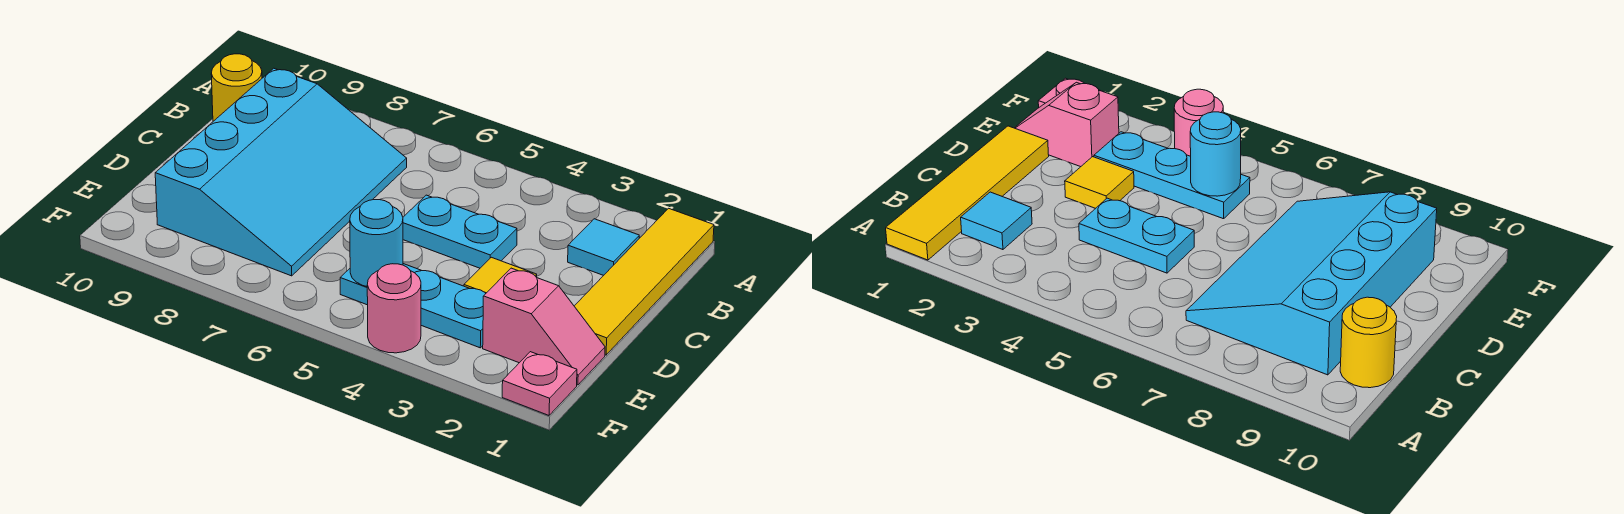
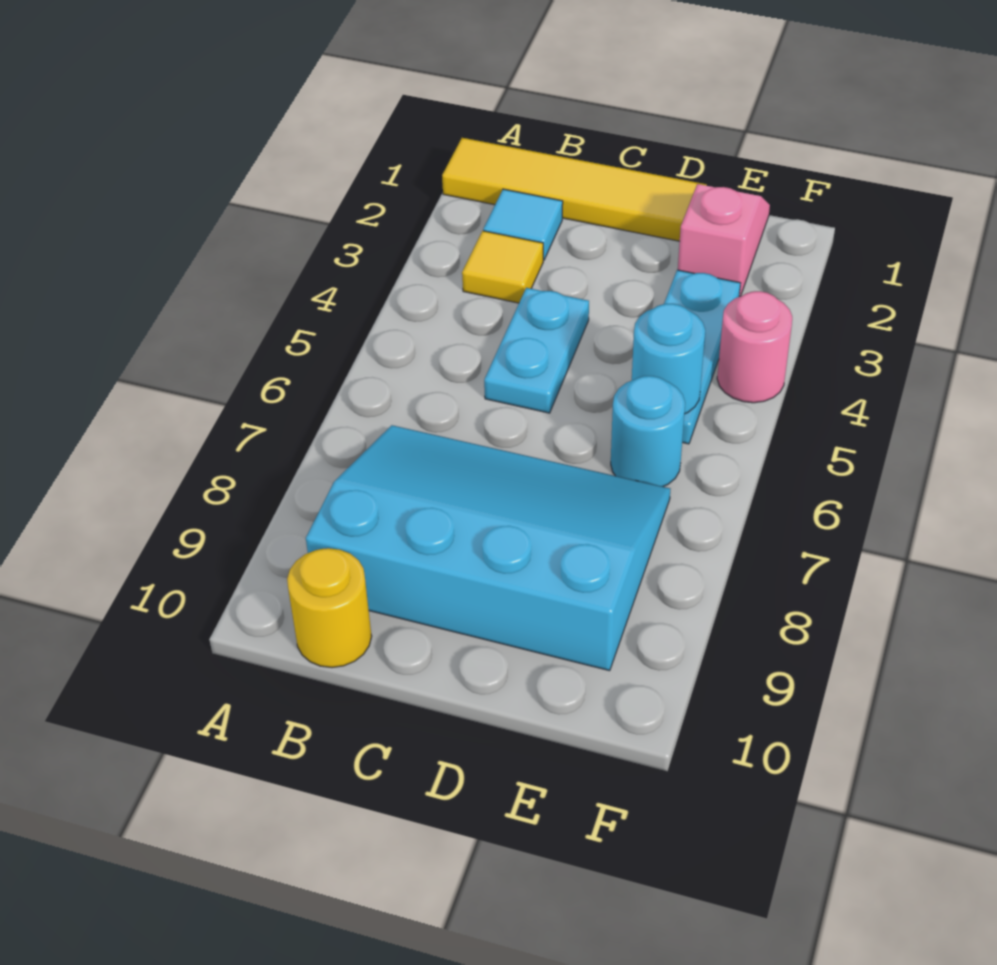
yellow 1x1 tile [464,257,537,293] -> yellow 1x1 tile moved to [462,231,543,303]
none -> cyan 1x1 round brick [611,376,685,487]
pink 1x1 plate [502,352,577,415] -> none

